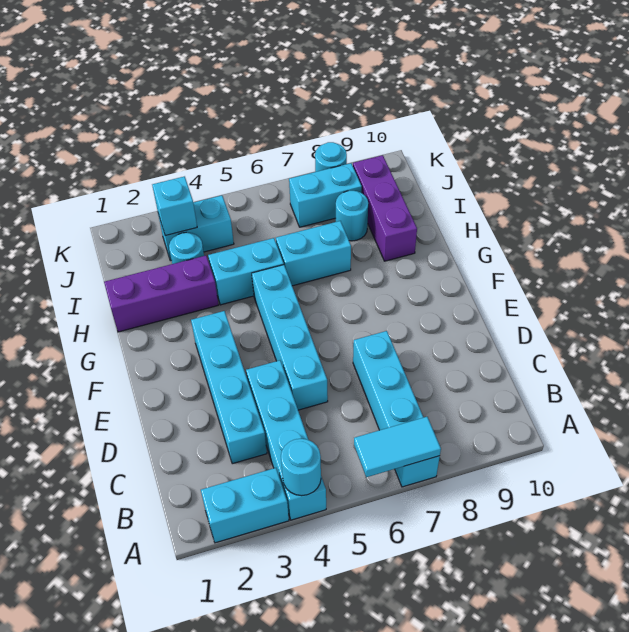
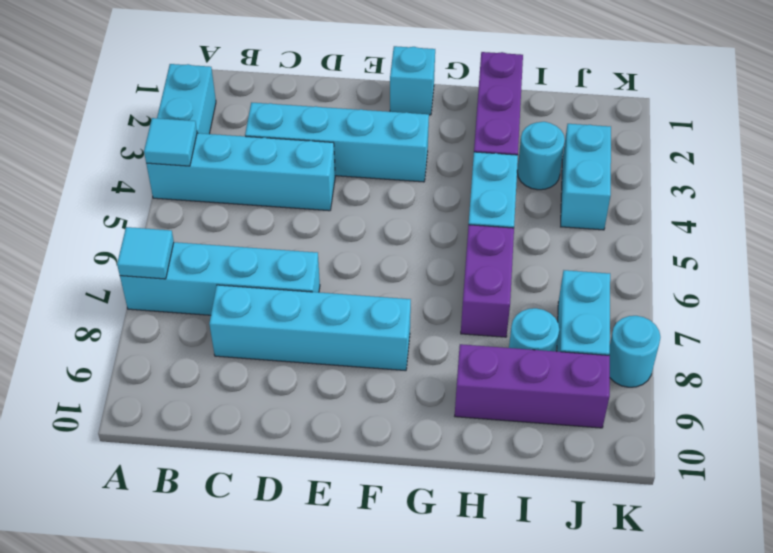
cyan 1x1 round brick [281,439,321,496] -> cyan 1x1 tile [144,118,197,166]
cyan 1x2 tile [354,417,441,477] -> cyan 1x1 tile [117,227,174,279]
cyan 1x4 brick [252,265,328,410] -> cyan 1x4 brick moved to [209,285,411,371]
cyan 1x2 brick [276,221,351,286] -> purple 1x2 brick [461,225,514,337]
cyan 1x1 brick [152,176,197,236] -> cyan 1x1 brick moved to [390,46,435,115]

